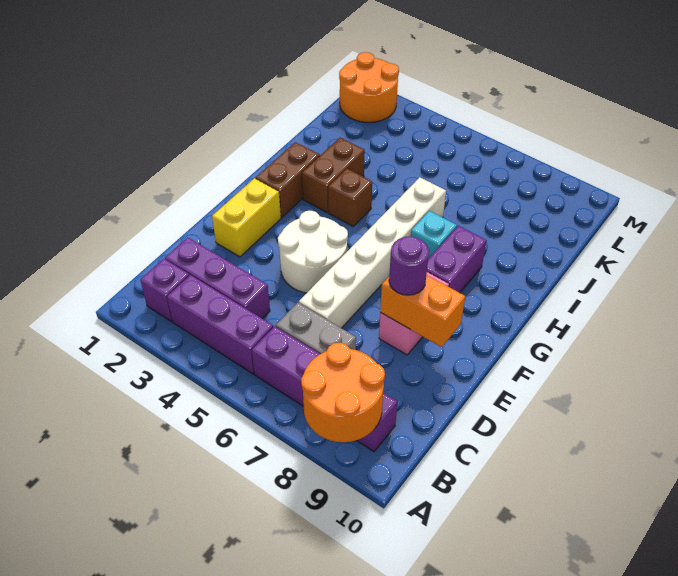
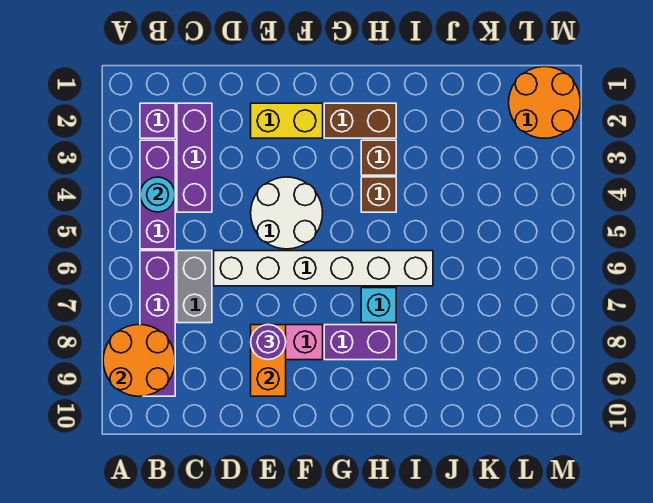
none -> cyan 1x1 round brick [140,177,175,212]
brown 1x2 brick [302,138,365,212] -> brown 1x1 brick [361,140,396,175]

